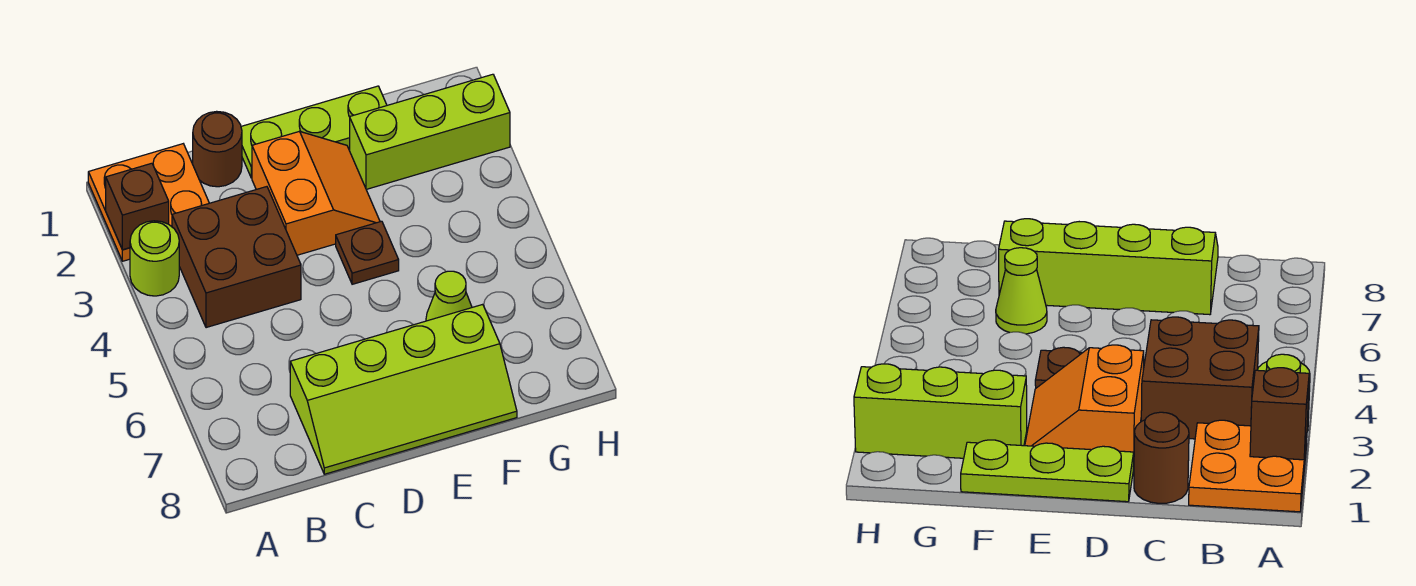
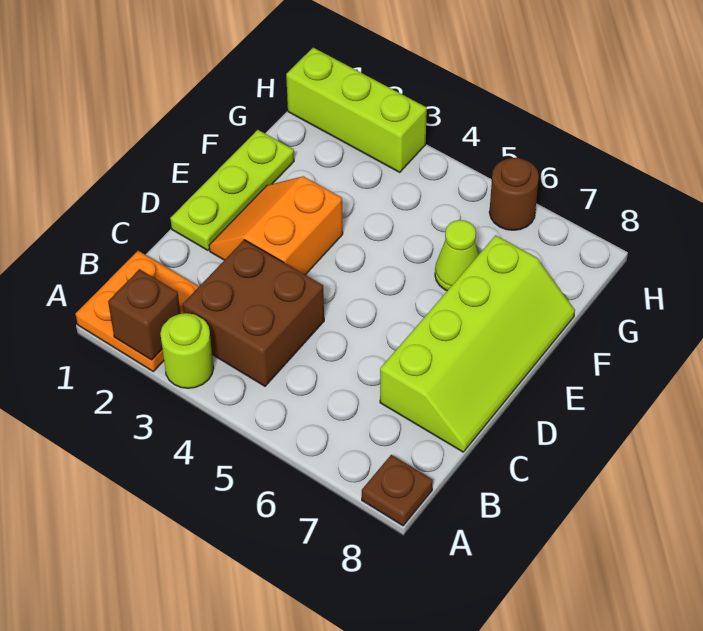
brown 1x1 round brick [193,111,242,187] -> brown 1x1 round brick moved to [489,158,539,230]
orange 2x2 slope [252,131,380,255] -> orange 2x2 slope turned to [209,176,343,275]
brown 1x1 plate [336,221,399,284] -> brown 1x1 plate moved to [362,455,433,526]
lime 1x3 brick [350,74,510,189] -> lime 1x3 brick turned to [286,48,427,172]

